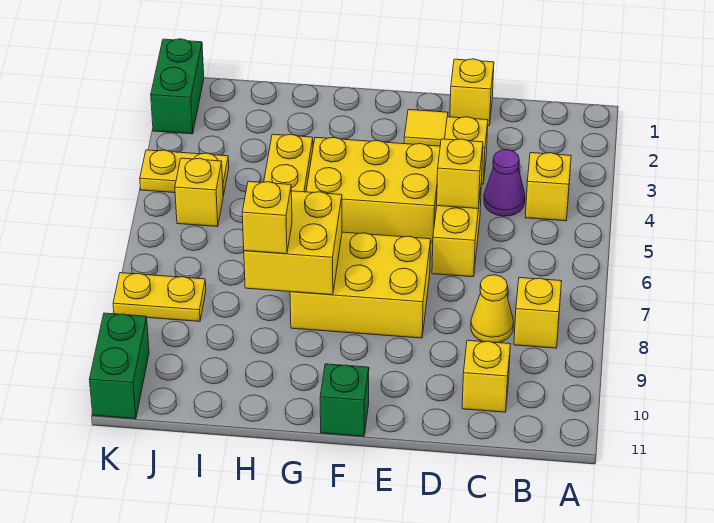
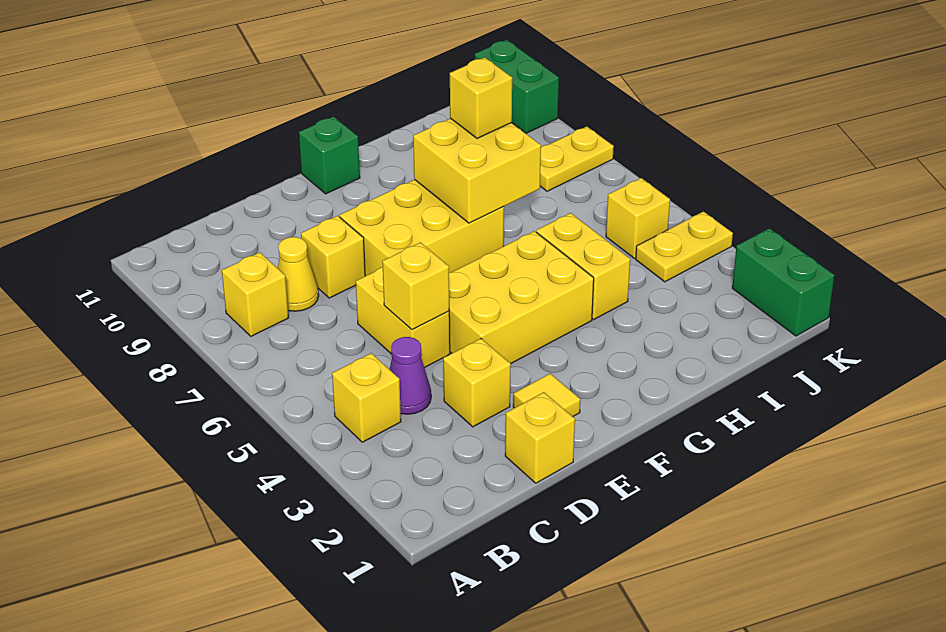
yellow 1x1 brick [462,340,510,412] -> yellow 1x1 brick moved to [301,216,365,298]

